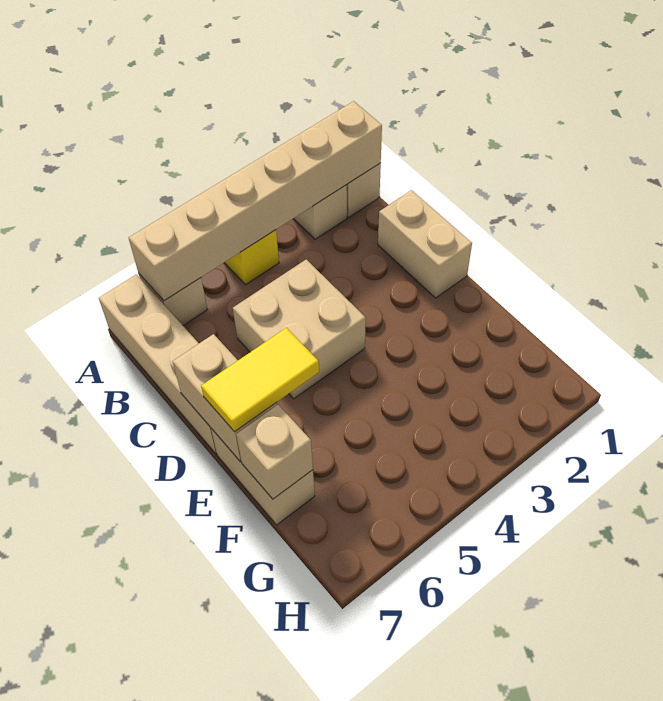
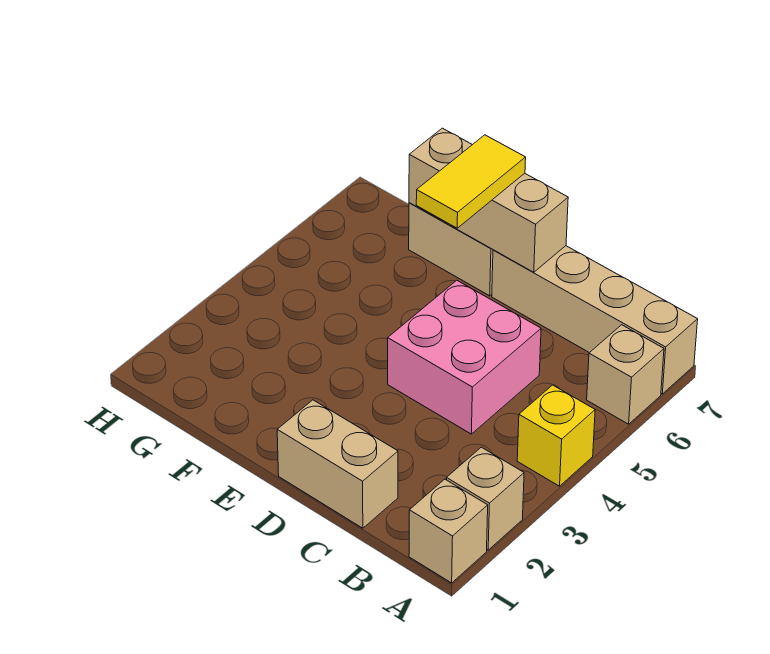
tan 1x6 brick [129,101,382,301] -> none
tan 2x2 brick [233,260,366,399] -> pink 2x2 brick [388,280,541,434]

